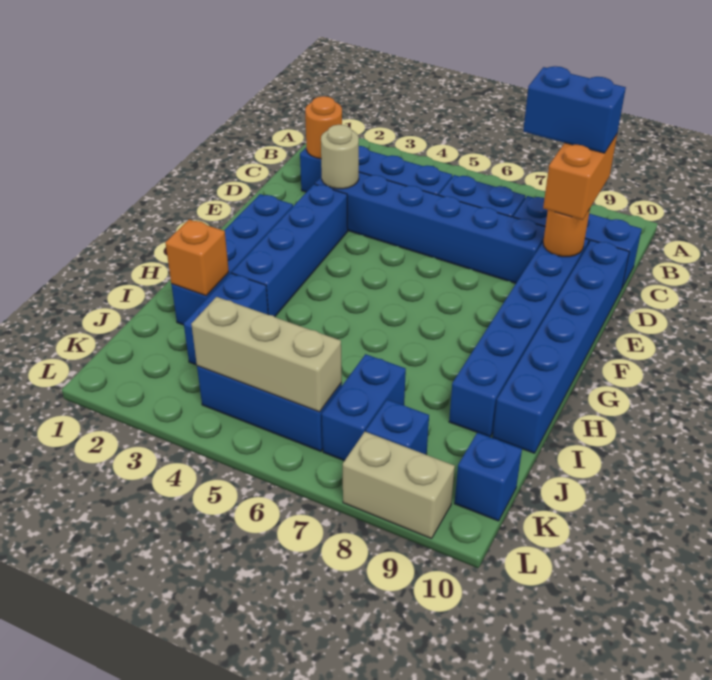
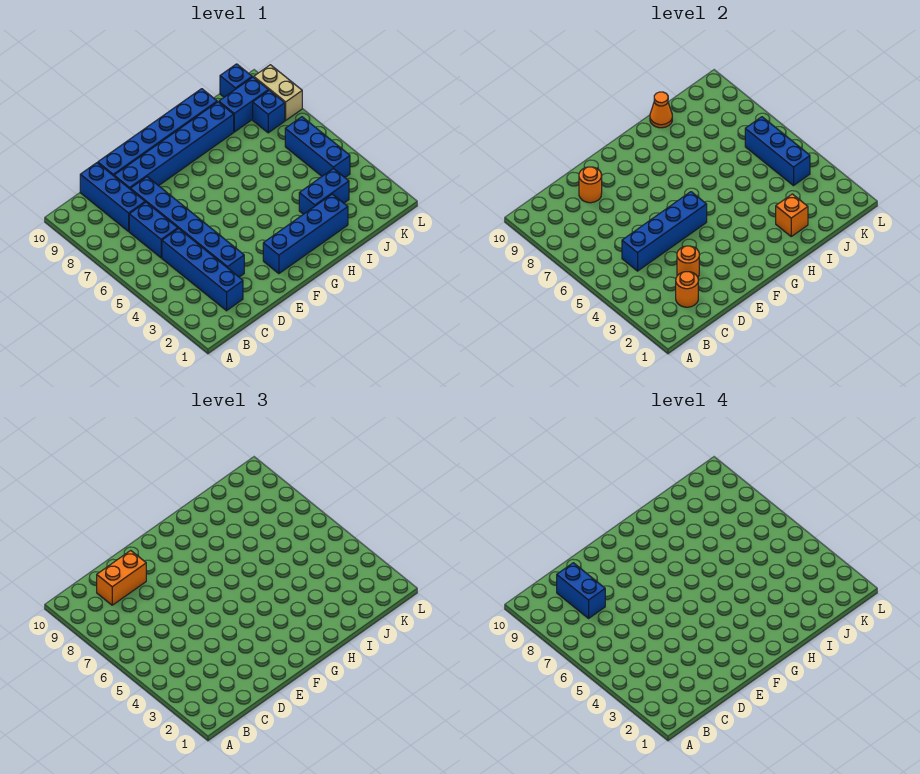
tan 1x1 round brick [321,124,359,189] -> orange 1x1 round brick [677,246,699,277]
blue 1x4 brick [232,184,348,317] -> blue 1x4 brick moved to [622,192,707,271]
none -> orange 1x1 cone [650,92,672,128]
blue 1x2 brick [322,354,406,461] -> blue 1x2 brick moved to [219,77,269,132]
tan 1x3 brick [191,297,342,412] -> blue 1x3 brick [745,117,810,186]

